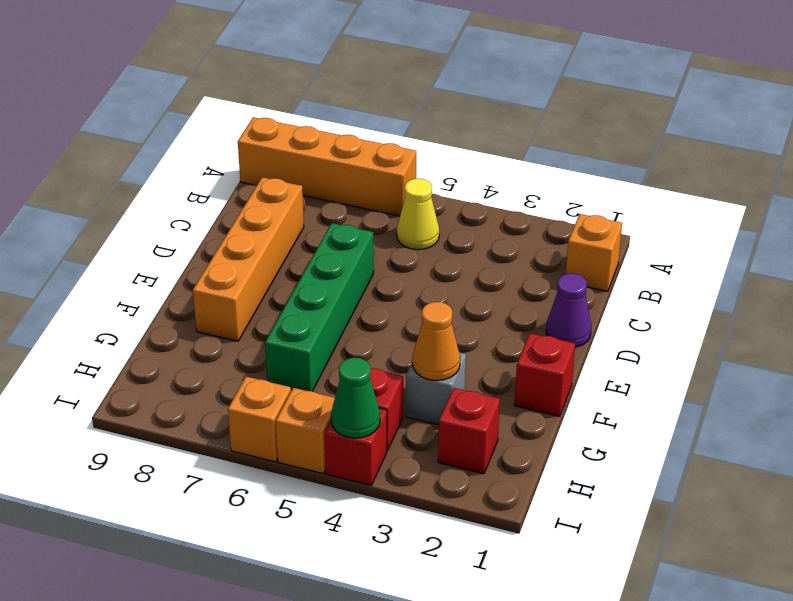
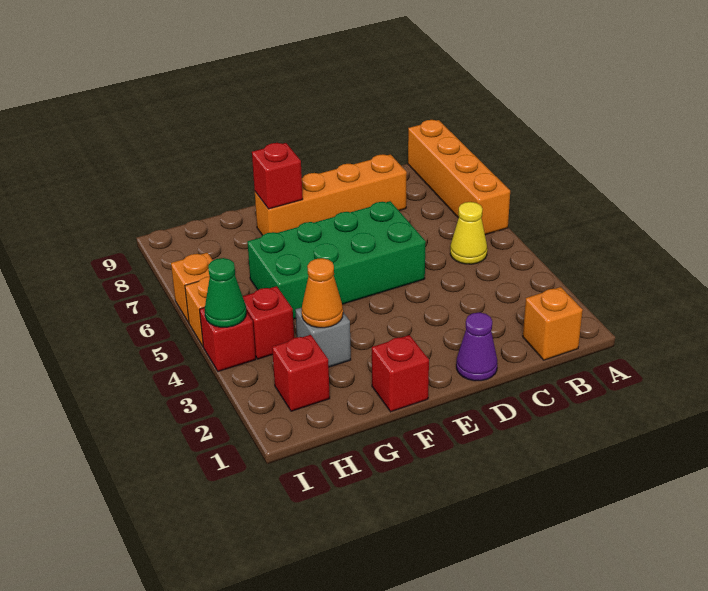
green 1x4 brick [265,223,374,391] -> green 2x4 brick [247,201,426,319]
none -> red 1x1 brick [252,143,303,209]

